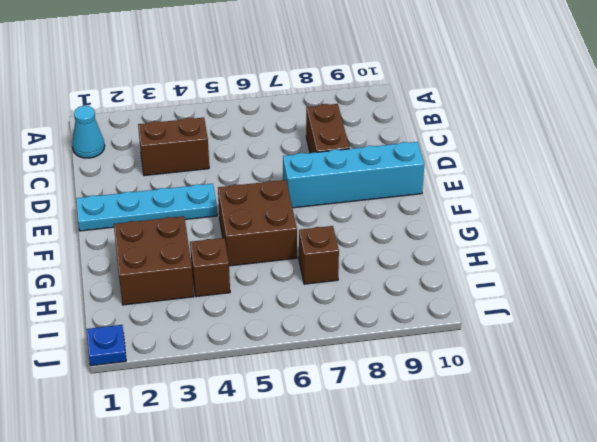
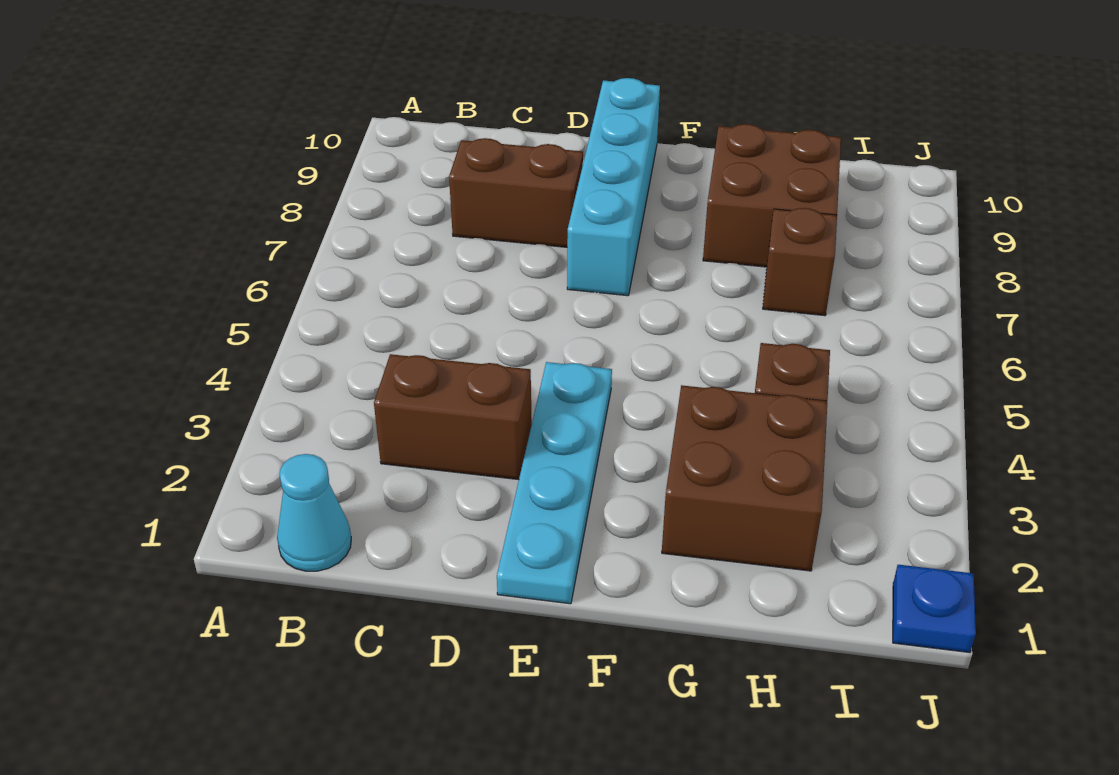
brown 1x2 brick [138,118,209,176] -> brown 1x2 brick turned to [374,354,532,480]
brown 2x2 brick [218,180,297,266] -> brown 2x2 brick moved to [703,124,841,267]

